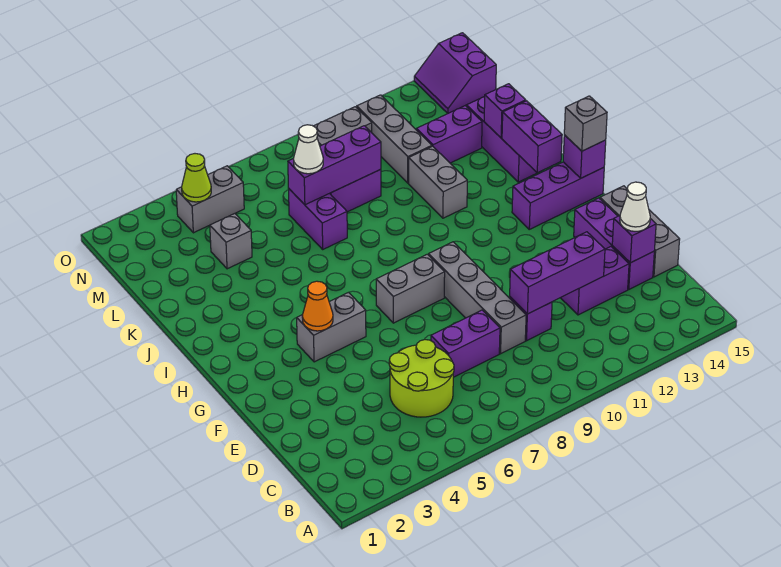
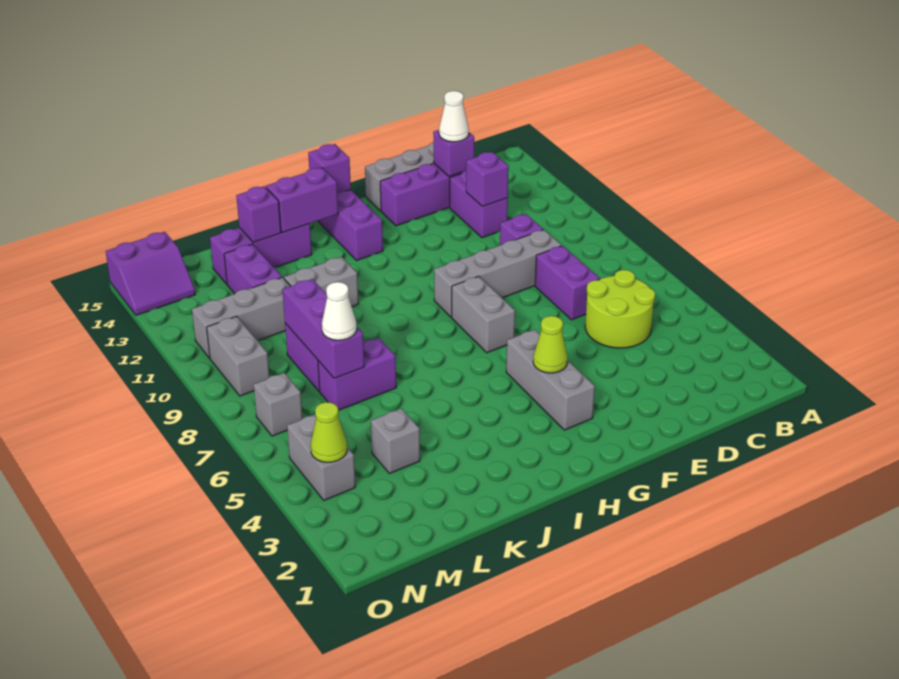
purple 1x3 brick [510,232,605,314] -> purple 1x1 brick [466,152,509,206]
grey 1x2 brick [297,292,366,362] -> grey 1x3 brick [506,329,595,430]
orange 1x1 cone [302,281,333,331] -> lime 1x1 cone [533,316,568,373]
grey 1x1 brick [564,96,607,151] -> grey 1x1 brick moved to [254,373,302,436]

